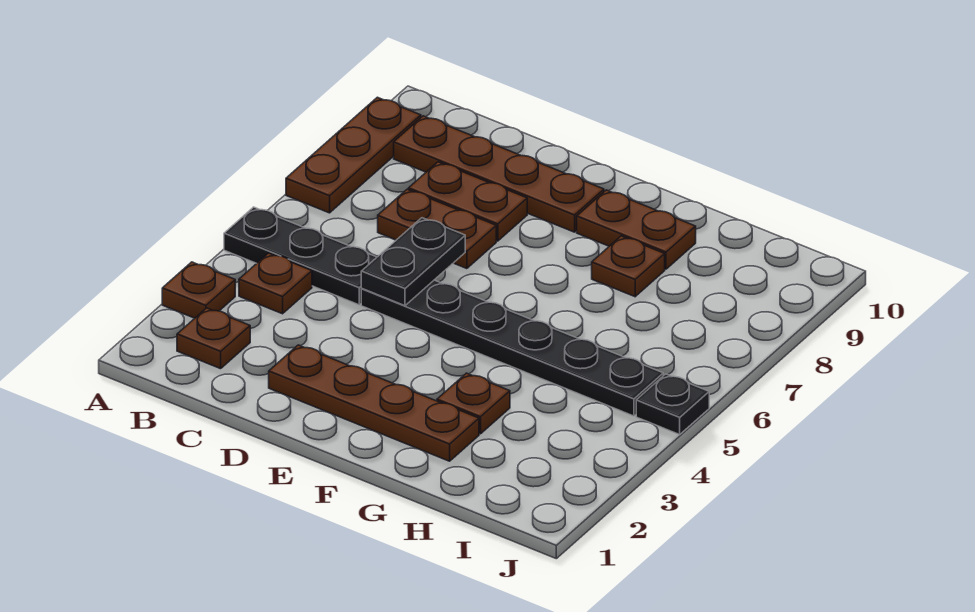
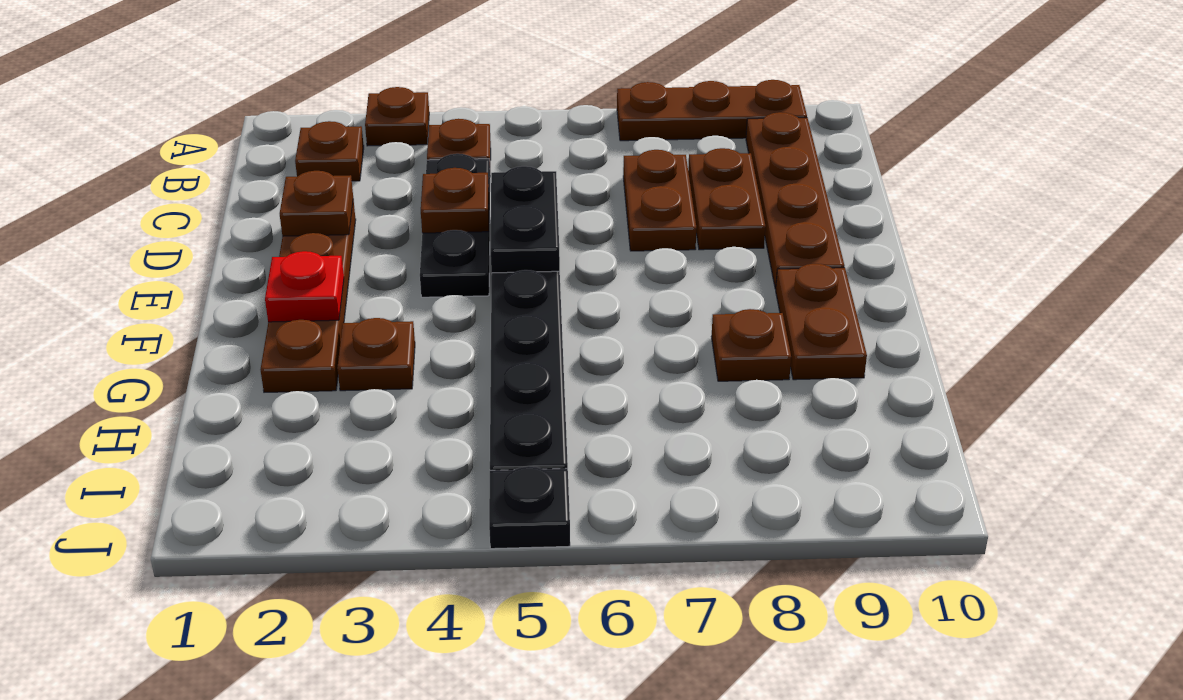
black 1x3 plate [224,207,377,305] -> black 1x3 plate moved to [420,154,490,297]
none -> brown 1x1 plate [280,171,353,236]
none -> brown 1x1 plate [421,168,489,233]
black 1x2 plate [361,218,465,306] -> black 1x2 plate turned to [491,166,560,273]
none -> red 1x1 plate [265,251,344,322]

